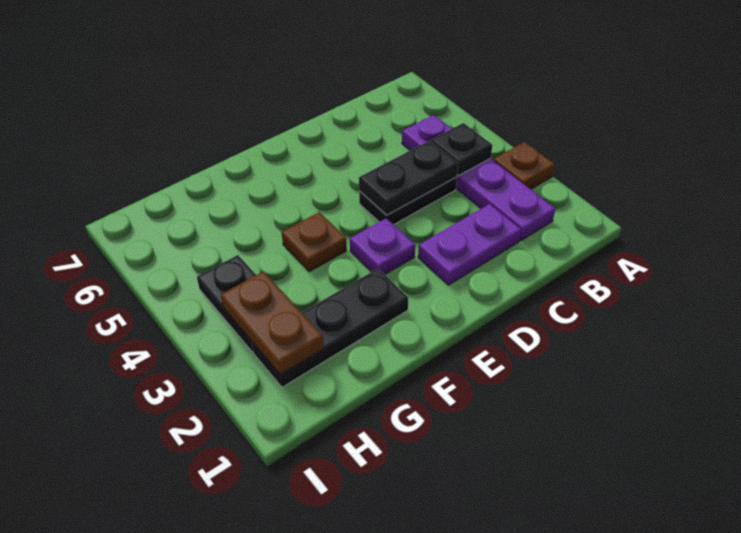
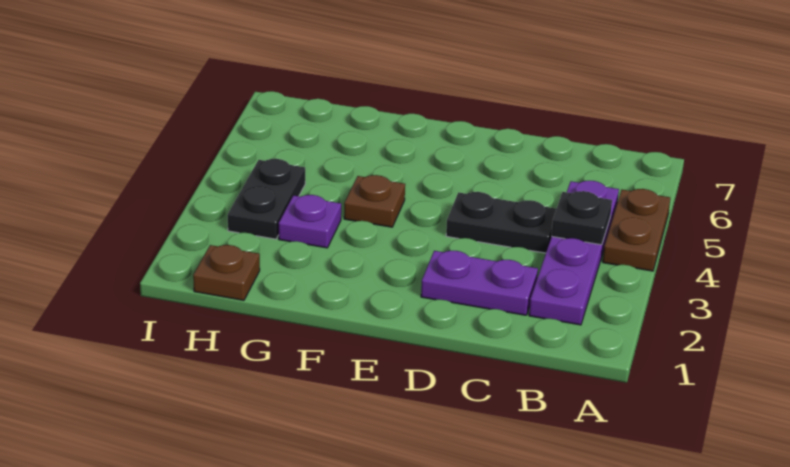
brown 1x1 plate [494,142,555,189] -> brown 1x1 plate moved to [193,245,260,300]
black 1x2 plate [359,141,458,215] -> none
purple 1x1 plate [350,218,415,275] -> purple 1x1 plate moved to [279,195,341,248]
black 1x3 plate [252,269,408,387] -> none
brown 1x2 plate [221,271,324,375] -> brown 1x2 plate moved to [603,189,670,271]

